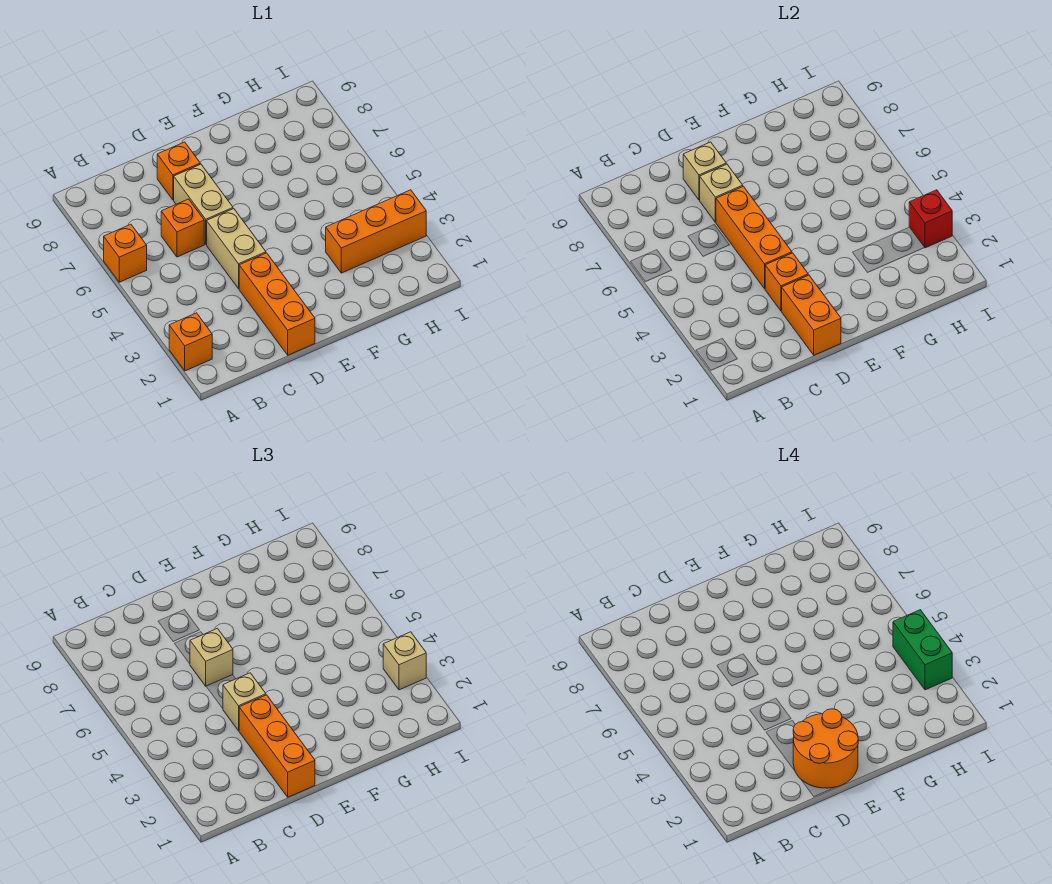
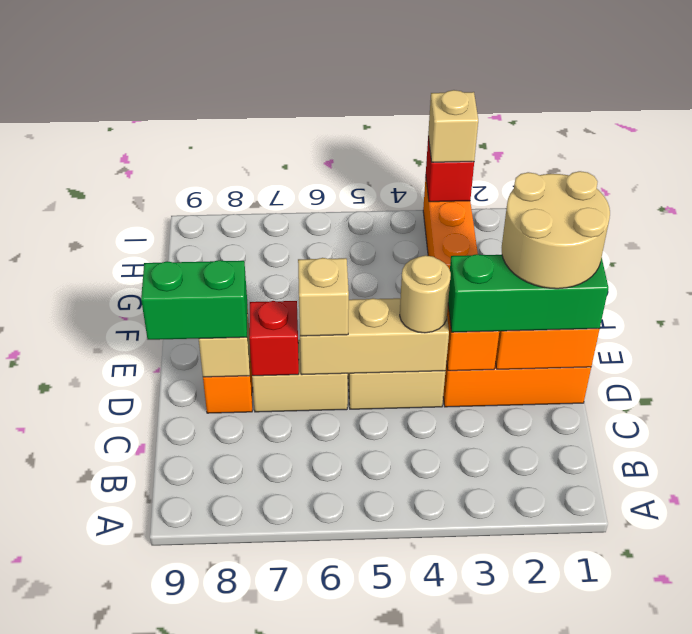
orange 1x1 brick [169,313,212,371] -> none
orange 1x1 brick [104,224,147,282] -> none
orange 1x1 brick [161,199,204,257] -> none
orange 1x3 brick [239,695,315,797] -> green 1x3 brick [448,254,608,332]
orange 2x2 round brick [793,709,858,788] -> tan 2x2 round brick [502,171,610,289]
orange 1x3 brick [716,186,792,289] -> tan 1x3 brick [300,298,449,375]
tan 1x1 brick [223,673,266,731] -> tan 1x1 round brick [400,255,451,333]
tan 1x1 brick [700,164,743,222] -> red 1x1 brick [249,301,299,376]
green 1x2 brick [893,610,952,690] -> green 1x2 brick moved to [141,260,247,340]

